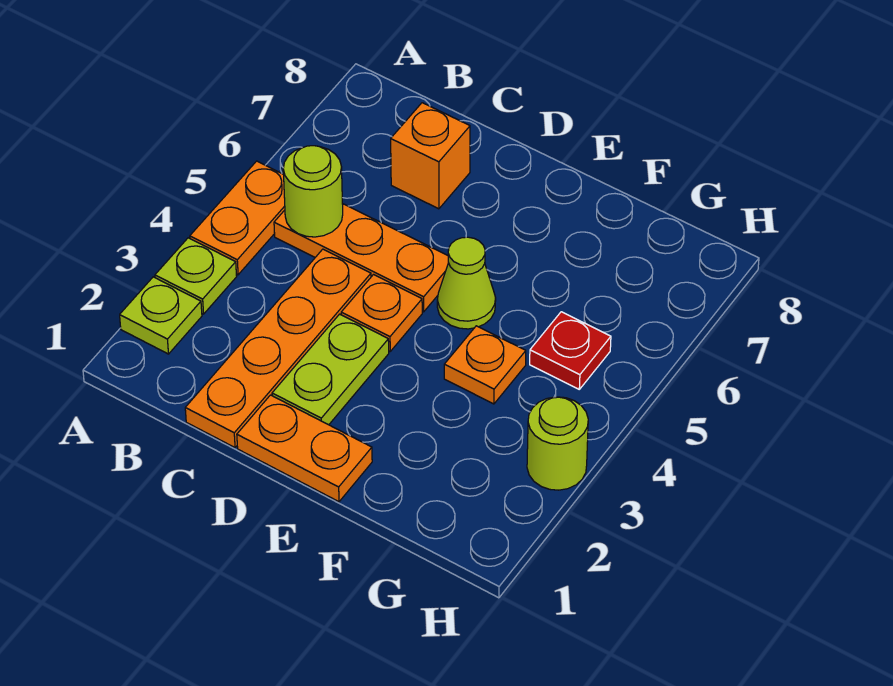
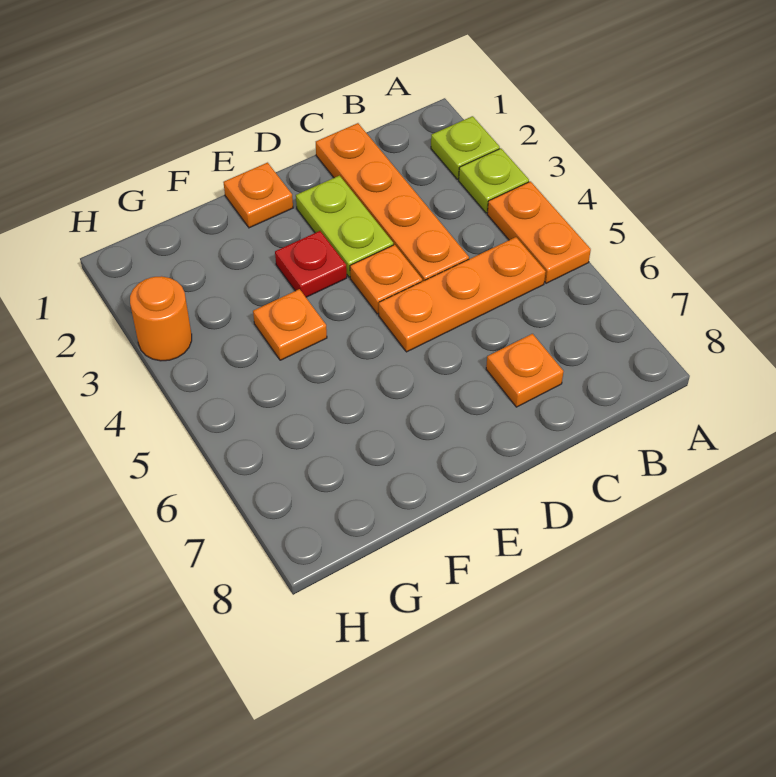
lime 1x1 round brick [283,146,343,237] -> none
orange 1x1 brick [391,103,470,209] -> orange 1x1 plate [486,334,564,407]
orange 1x2 plate [237,395,372,502] -> orange 1x1 plate [223,163,293,228]
lime 1x1 cone [437,237,496,329] -> none
red 1x1 plate [530,312,611,389] -> red 1x1 plate moved to [275,231,347,297]
lime 1x1 round brick [527,397,588,490] -> orange 1x1 round brick [130,276,192,361]

